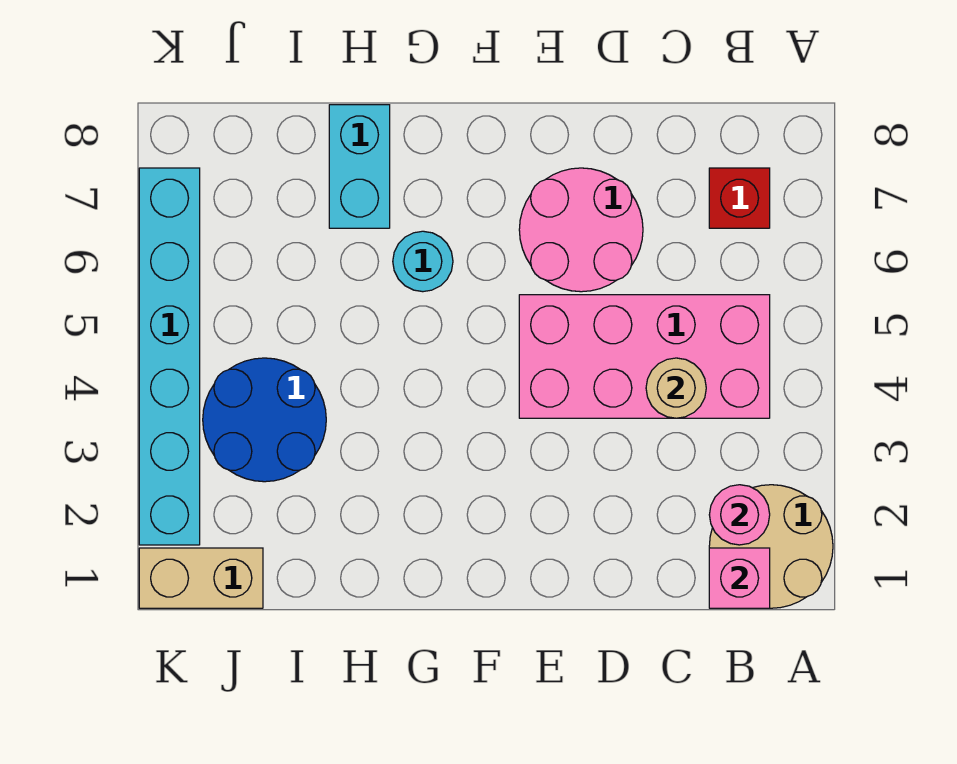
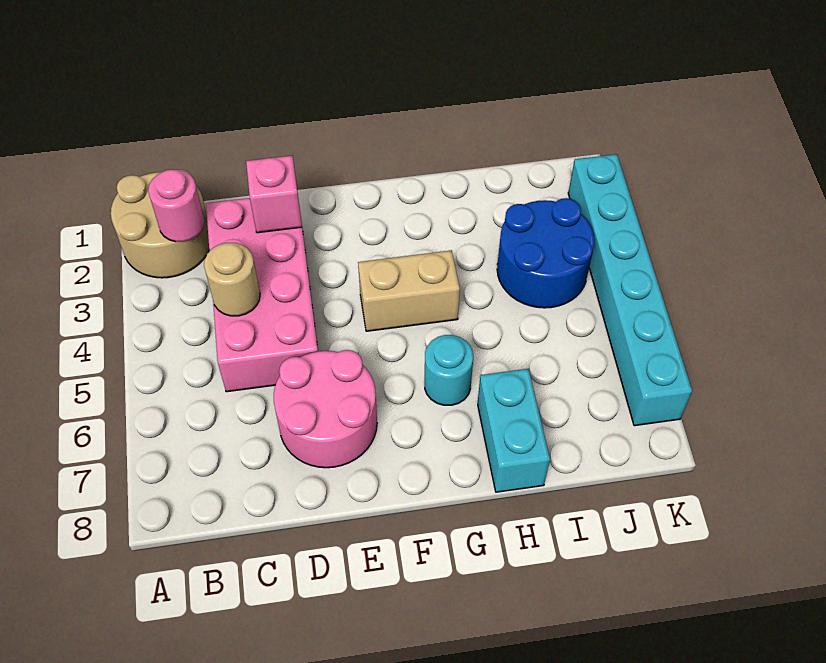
pink 1x1 brick [709,548,770,608] -> pink 1x1 brick moved to [246,156,302,233]
pink 2x4 brick [519,295,770,418] -> pink 2x4 brick turned to [206,198,318,392]
red 1x1 brick [709,168,770,228] -> none
tan 1x2 brick [139,548,263,608] -> tan 1x2 brick moved to [358,250,460,331]

